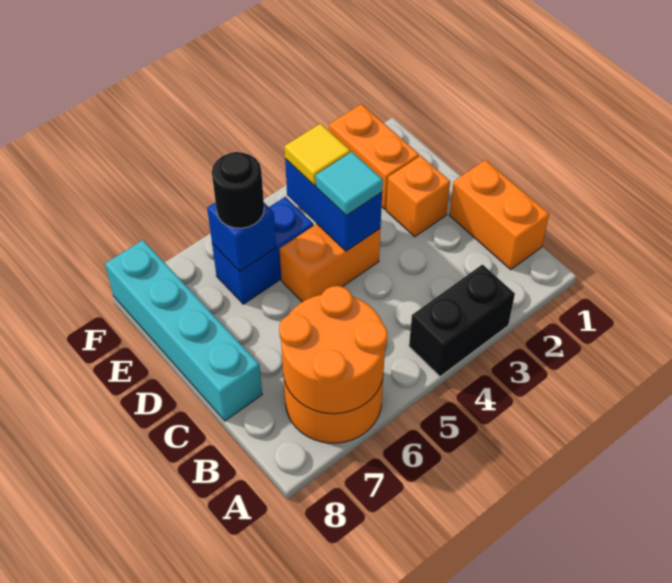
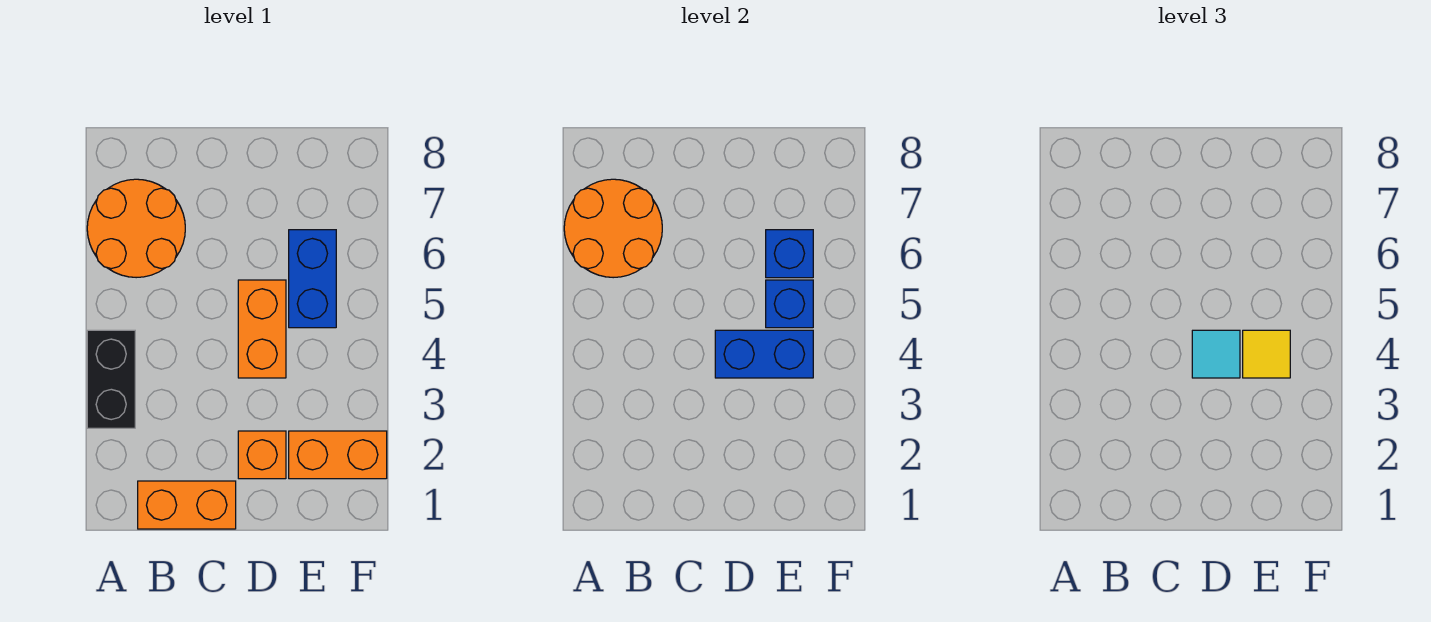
cyan 1x4 brick [105,240,262,421] -> none
none -> blue 1x1 brick [766,280,813,328]
black 1x1 round brick [212,152,264,228] -> none

